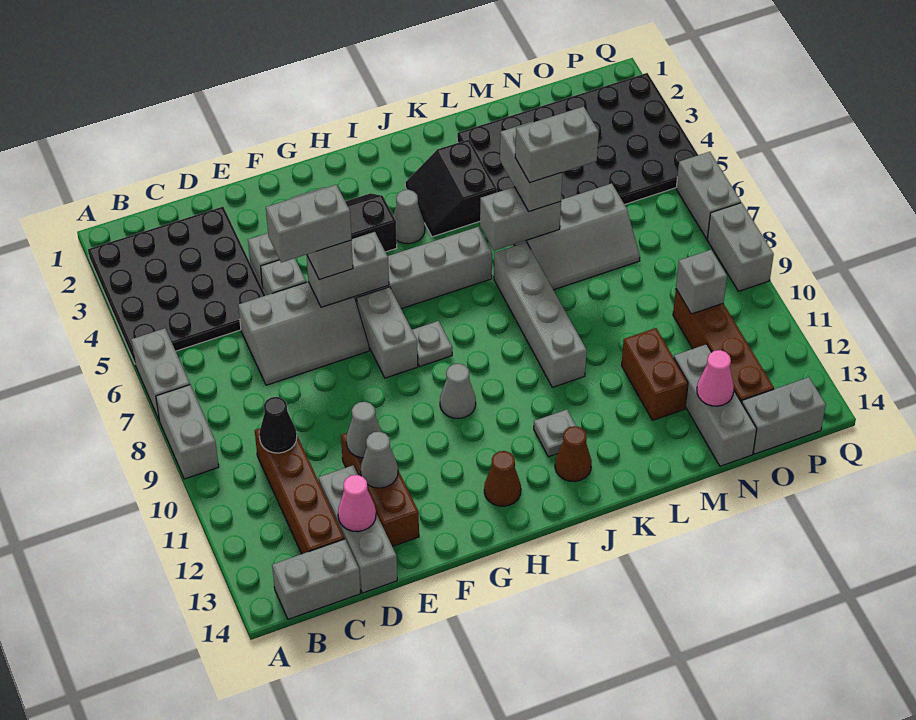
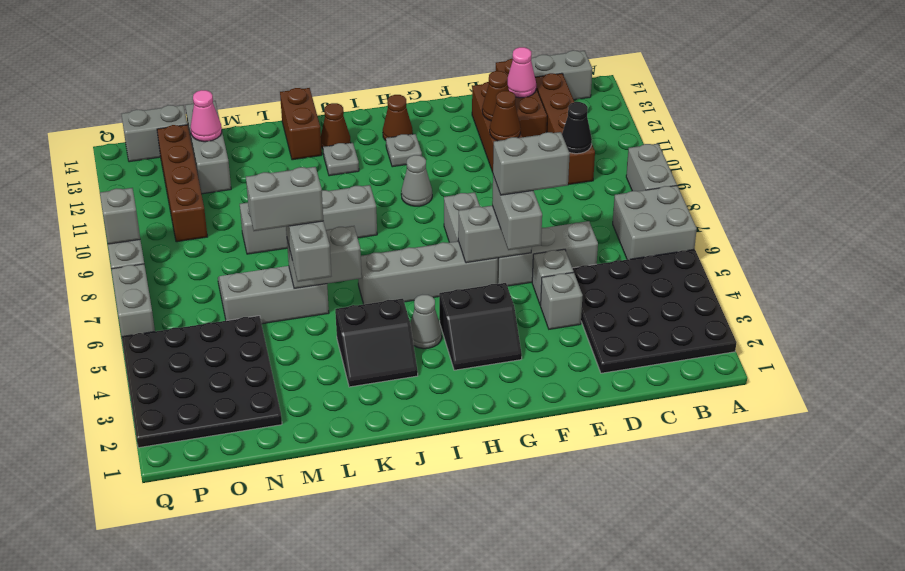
grey 1x2 brick [131,328,190,419] -> grey 2x2 brick [613,186,697,260]
grey 1x3 brick [319,465,397,593] -> brown 1x3 brick [496,59,547,137]
grey 1x1 cone [346,402,382,458] -> brown 1x1 cone [490,91,521,141]
grey 1x1 cone [361,432,398,488] -> brown 1x1 cone [482,71,509,121]
grey 1x1 plate [412,321,452,366] -> grey 1x1 plate moved to [386,134,422,167]
black 2x2 slope [405,139,497,237] -> black 2x2 slope turned to [335,299,418,387]
grey 1x4 brick [494,242,587,387] -> grey 1x4 brick turned to [240,185,377,254]
black 4x6 plate [457,73,698,204] -> black 4x4 plate [122,316,282,448]
brown 1x2 brick [621,328,688,420] -> brown 1x2 brick moved to [280,88,322,160]
grey 1x1 brick [676,250,727,314] -> grey 1x1 brick moved to [100,188,140,244]

